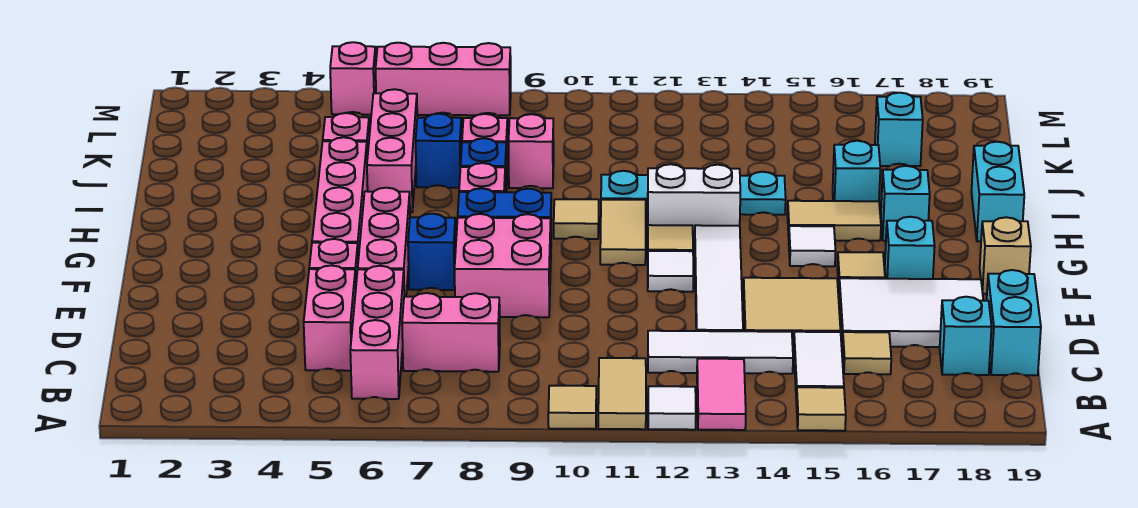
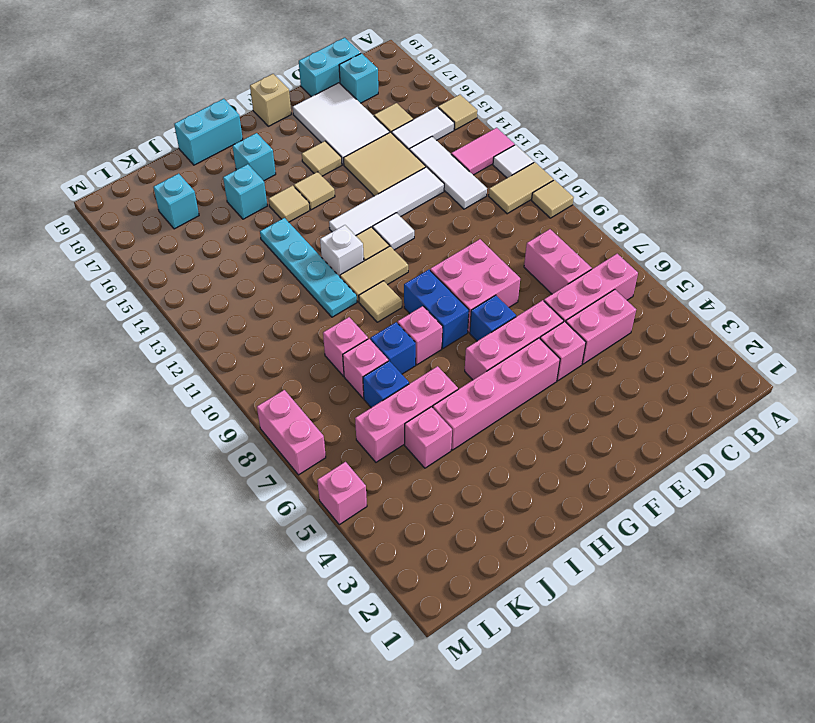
cyan 1x1 brick [885,217,935,279] -> none
white 1x1 tile [789,226,836,266] -> tan 1x1 tile [294,172,335,210]
white 1x2 brick [648,164,740,240] -> white 1x1 brick [320,225,364,277]
tan 1x2 tile [787,201,881,241] -> tan 1x1 tile [269,185,310,222]
pink 1x3 brick [376,43,511,115] -> pink 1x2 brick [257,390,326,475]

